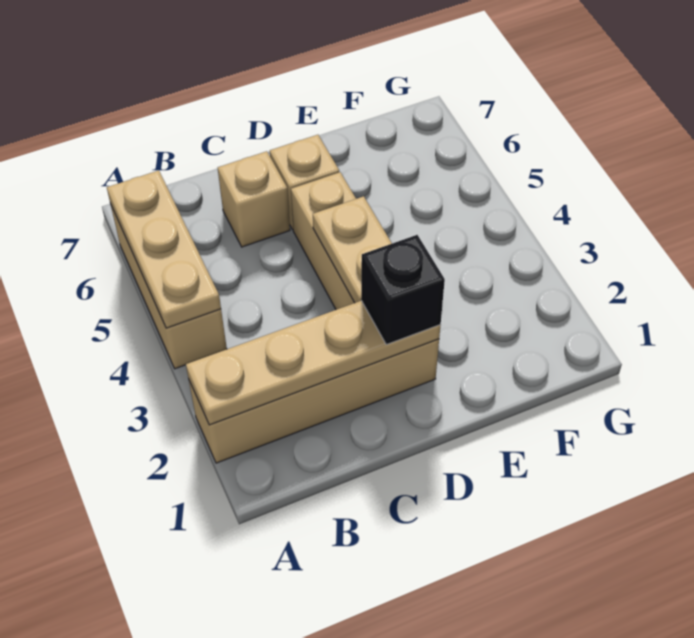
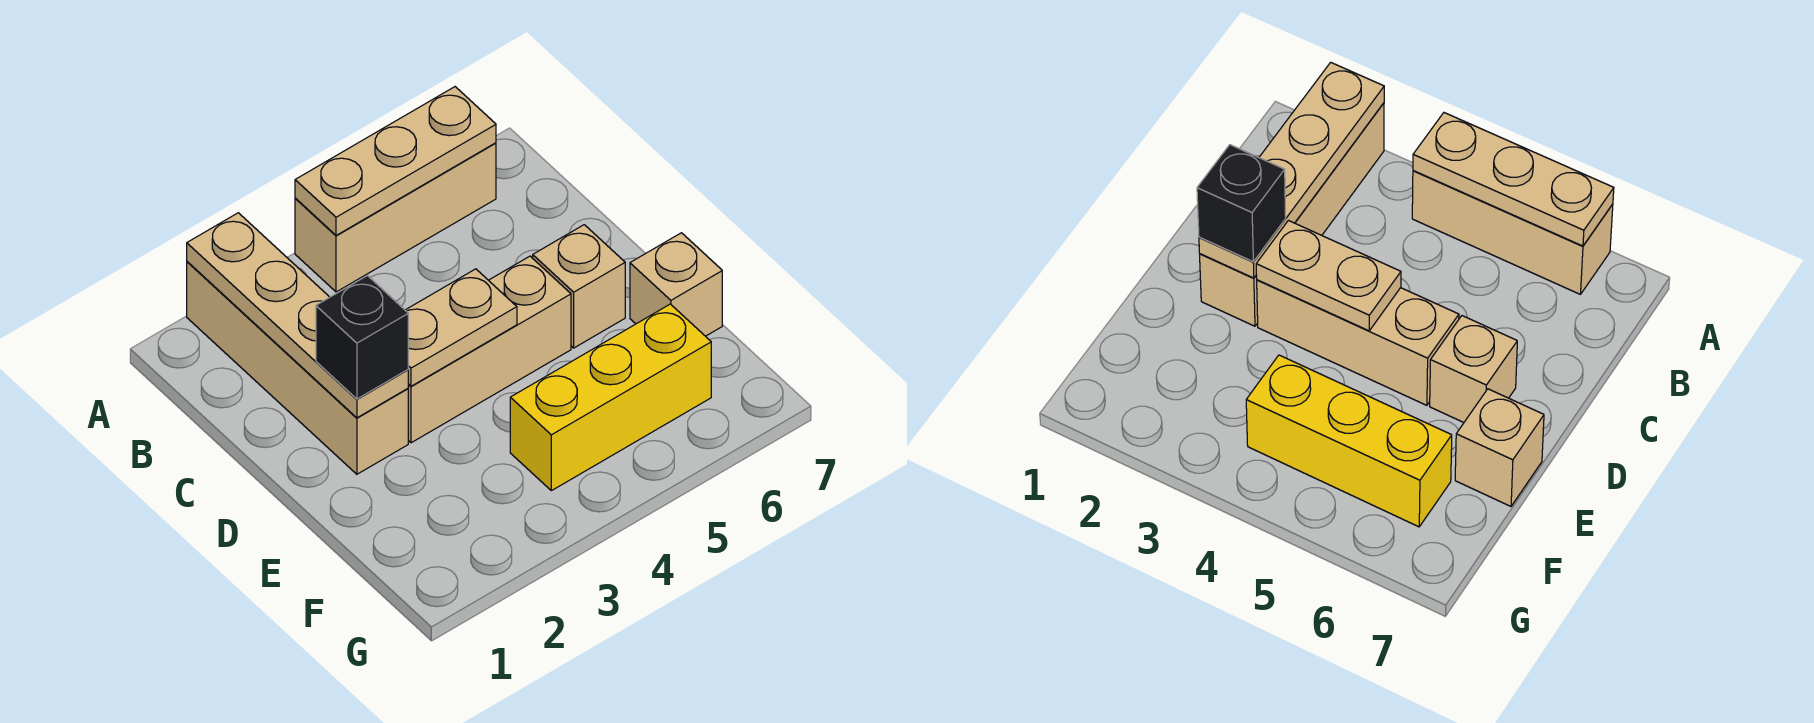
tan 1x1 brick [218,151,290,247] -> tan 1x1 brick moved to [630,233,722,336]
none -> yellow 1x3 brick [510,304,711,491]

